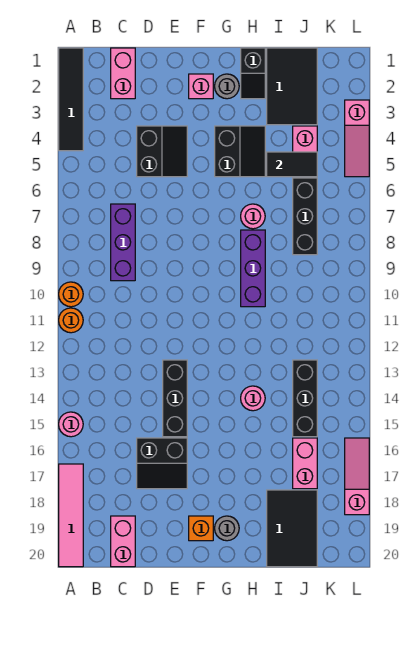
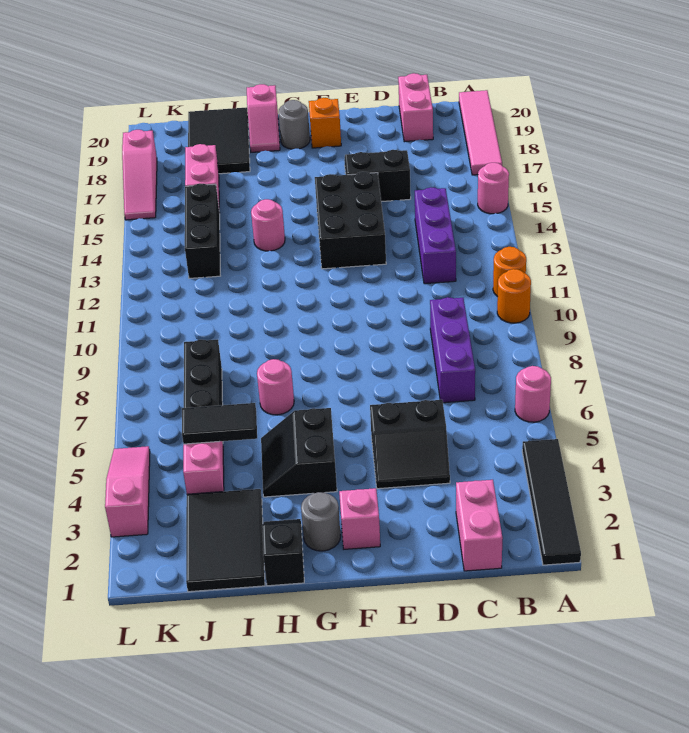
none -> pink 1x1 round brick [515,366,551,422]
black 2x2 slope [137,126,187,177] -> black 2x2 slope turned to [370,400,450,489]
black 1x3 brick [163,360,187,437] -> black 2x3 brick [315,172,386,269]
purple 1x3 brick [241,230,265,307] -> purple 1x3 brick moved to [415,187,456,284]
none -> pink 1x2 slope [247,84,280,152]

